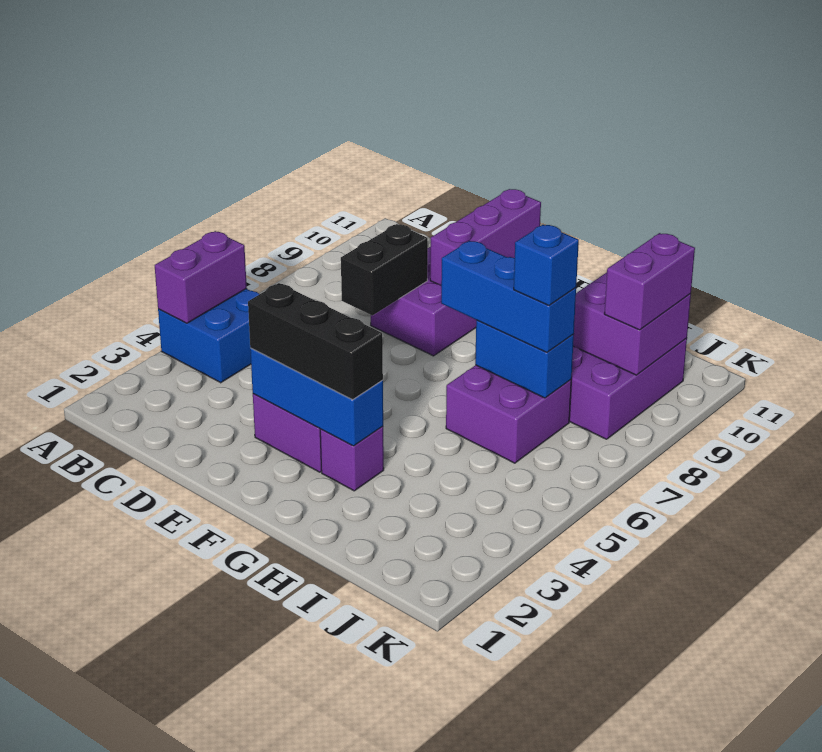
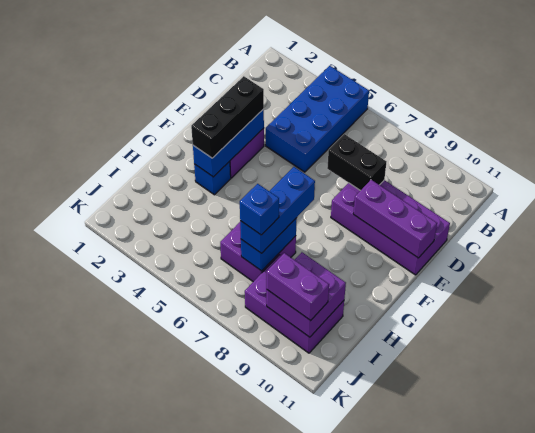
blue 2x2 brick [158,289,259,383] -> blue 2x4 brick [266,66,369,172]
purple 1x2 brick [155,231,247,323] -> none
purple 1x1 brick [320,426,384,491] -> blue 1x1 brick [194,161,231,195]

